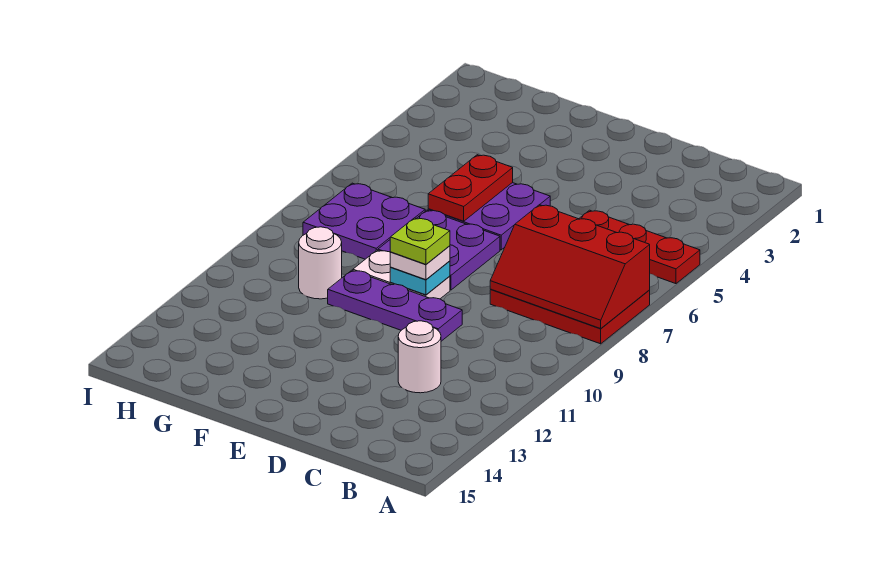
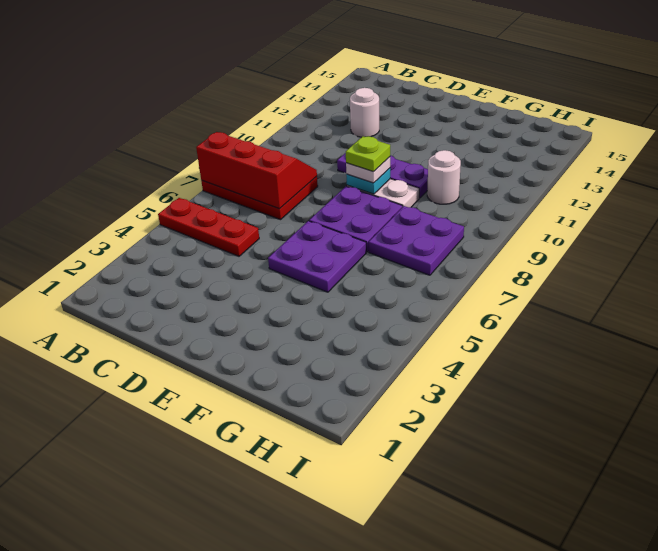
red 1x2 plate [428,155,513,221] -> none

